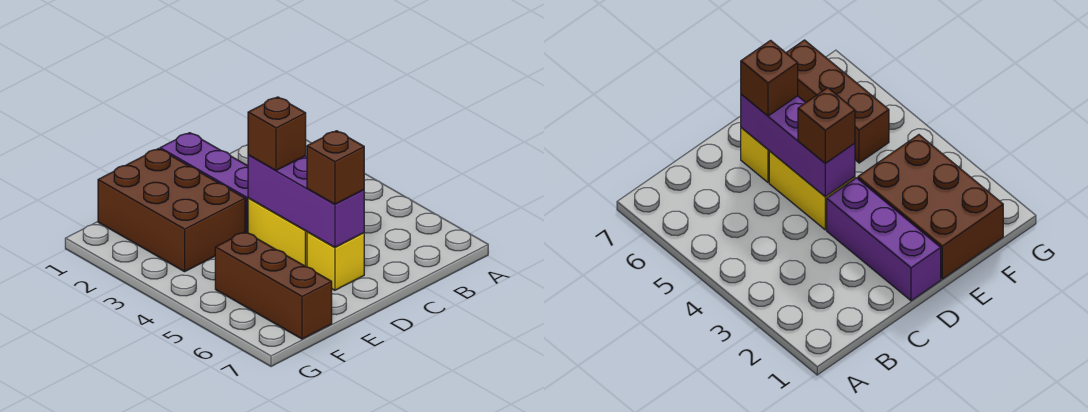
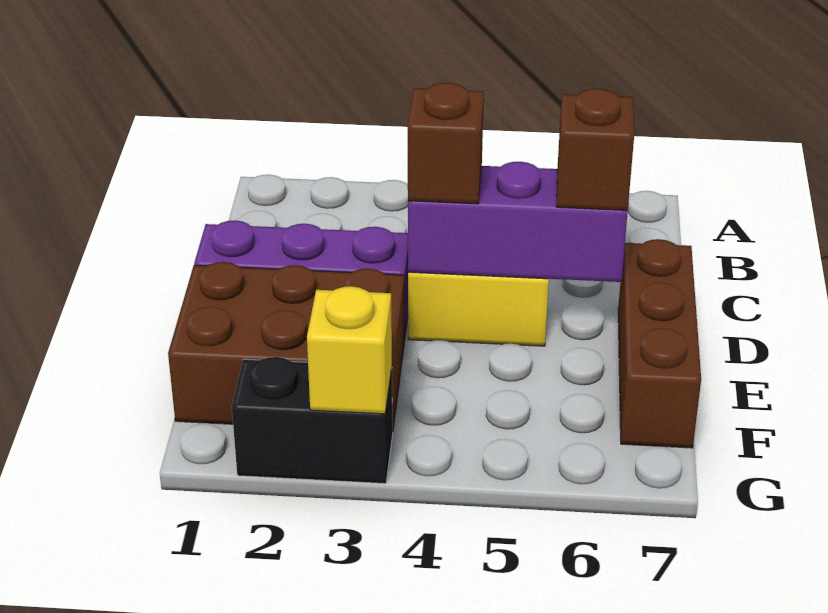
yellow 1x1 brick [307,232,364,290] -> yellow 1x1 brick moved to [307,286,392,414]
brown 1x3 brick [215,232,332,339] -> brown 1x3 brick turned to [618,239,701,448]
none -> black 1x2 brick [232,357,393,484]

